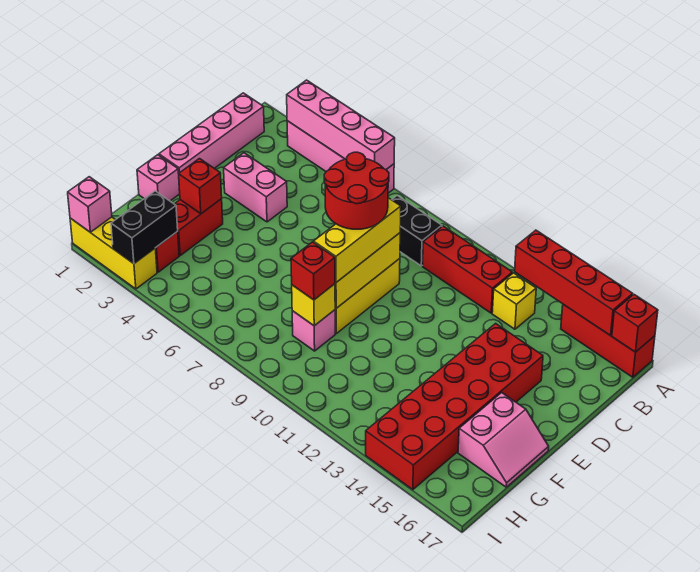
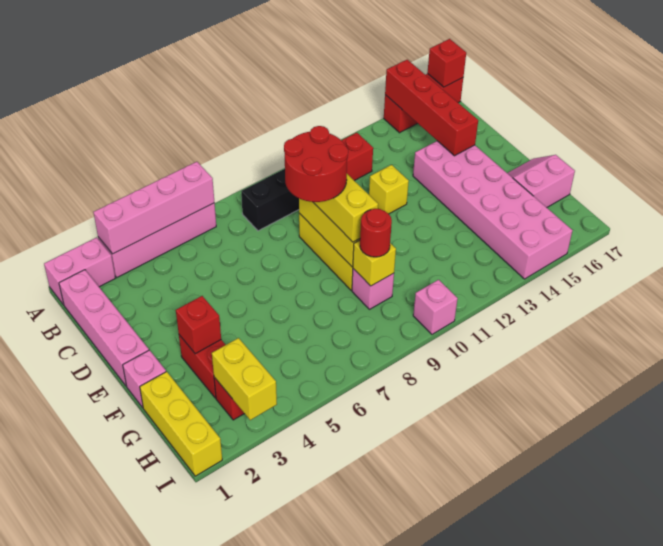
red 1x4 brick [515,230,633,335] -> red 1x4 brick turned to [385,60,478,156]
yellow 1x1 brick [492,273,536,329] -> yellow 1x1 brick moved to [369,165,409,214]
pink 1x2 brick [224,153,287,222] -> pink 1x2 brick moved to [44,237,115,305]
red 2x6 brick [366,323,543,490] -> pink 2x6 brick [413,141,572,279]
pink 2x2 slope [458,393,549,487] -> pink 2x2 slope turned to [508,155,575,207]
red 1x1 brick [291,242,335,300] -> red 1x1 round brick [360,209,392,257]
black 1x2 brick [111,191,178,264] -> yellow 1x2 brick [212,338,277,420]
yellow 1x3 brick [70,217,157,289] -> yellow 1x3 brick turned to [140,372,222,476]
pink 1x1 brick [68,177,112,232] -> pink 1x1 brick moved to [413,280,458,334]

